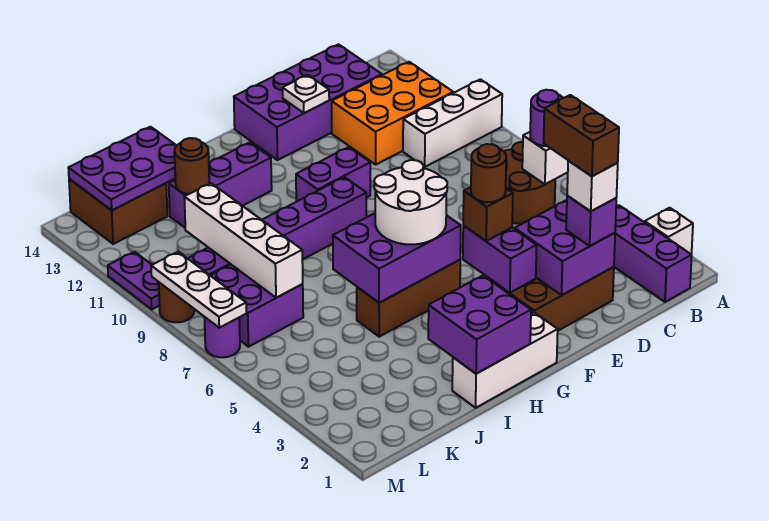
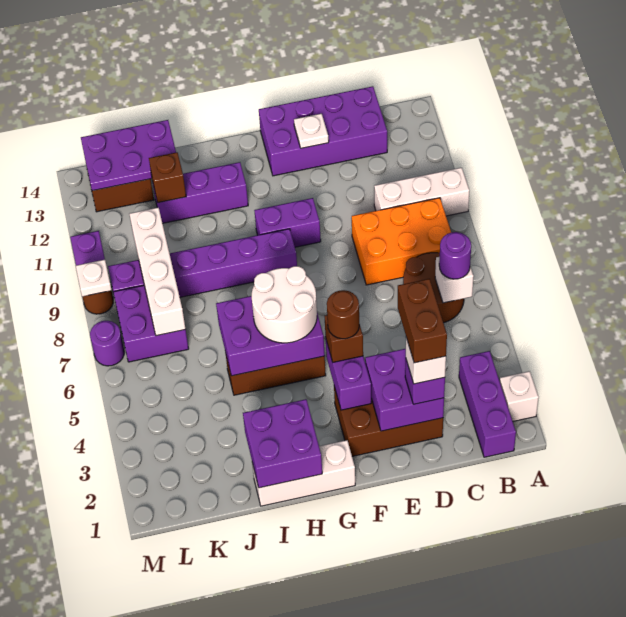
orange 2x3 brick [332,62,453,165] -> orange 2x3 brick moved to [352,198,451,285]
brown 1x1 round brick [174,138,209,194] -> brown 1x1 brick [149,152,186,203]
white 1x3 plate [151,252,246,328] -> white 1x1 plate [76,260,112,297]

